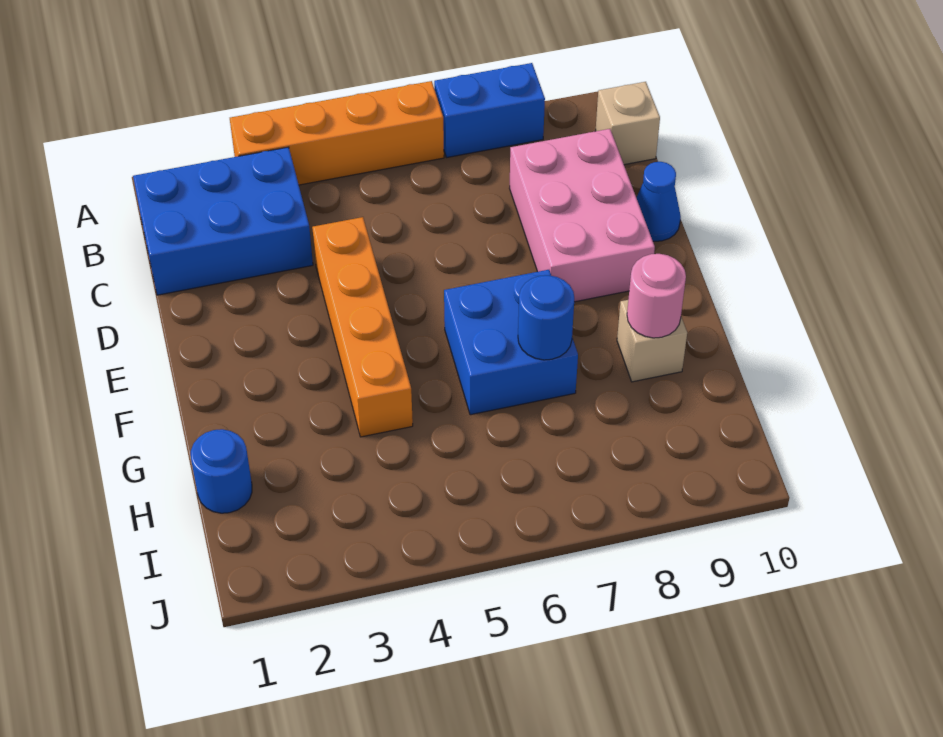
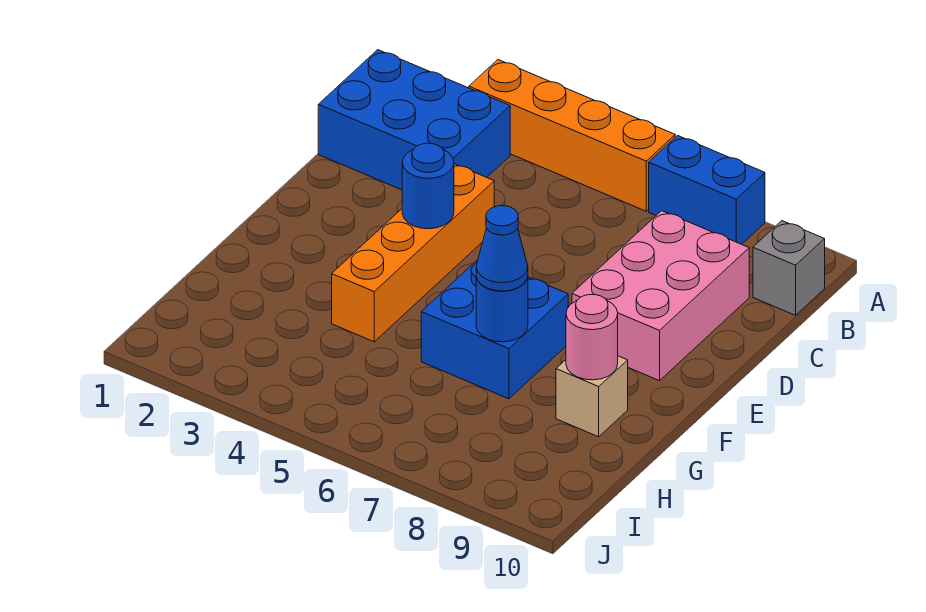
tan 1x1 brick [596,82,660,165] -> grey 1x1 brick [753,221,825,315]
blue 1x1 cone [636,162,681,241] -> blue 1x1 cone moved to [476,206,528,291]
blue 1x1 round brick [191,429,252,513] -> blue 1x1 round brick moved to [402,143,454,229]

